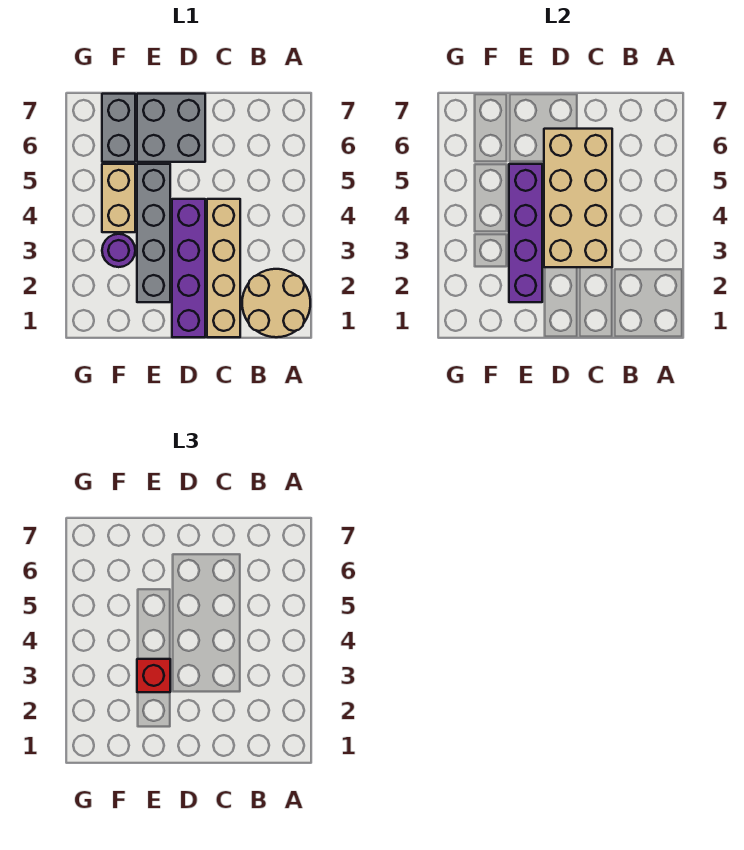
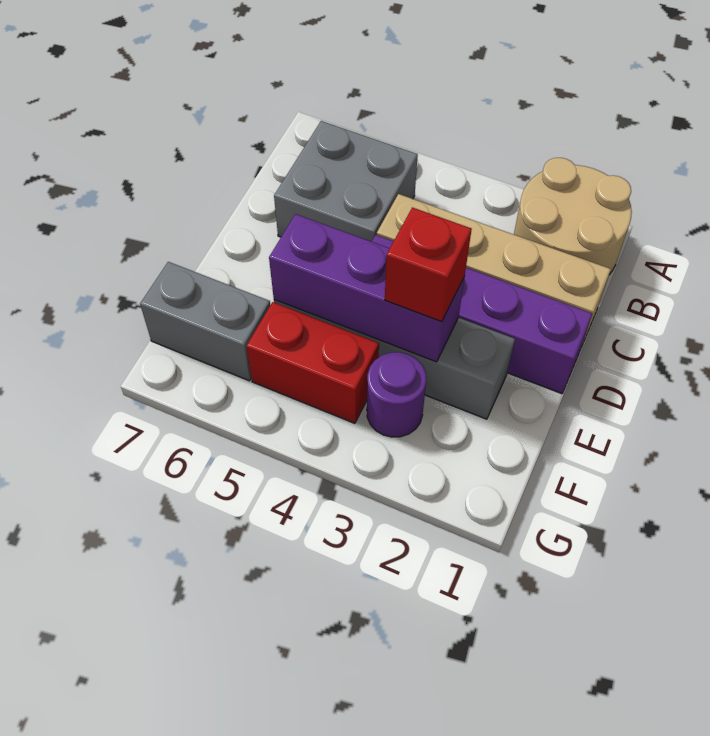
tan 2x4 brick [544,129,612,267] -> none
grey 2x2 brick [137,94,205,162] -> grey 2x2 brick moved to [274,121,418,242]
purple 1x4 brick [509,164,542,302] -> purple 1x3 brick [269,214,464,362]
tan 1x2 brick [102,164,135,232] -> red 1x2 brick [246,302,379,423]

